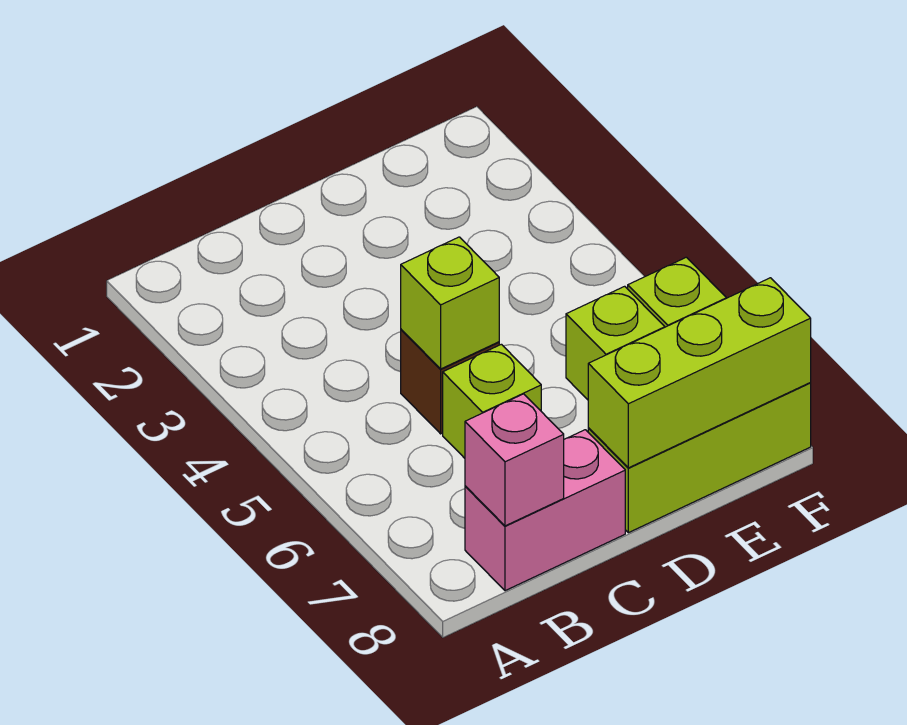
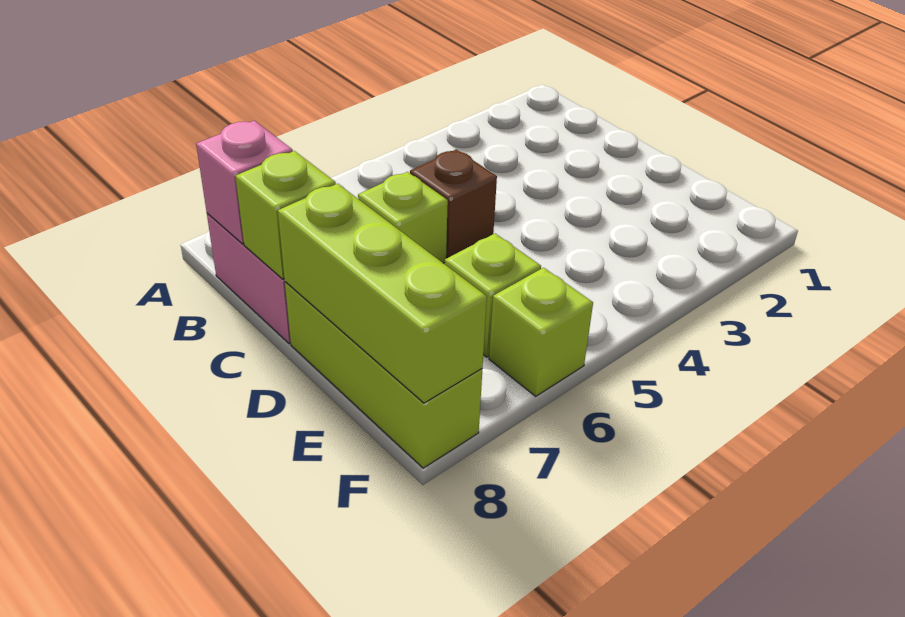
lime 1x1 brick [401,237,499,369] -> lime 1x1 brick moved to [235,151,336,279]

